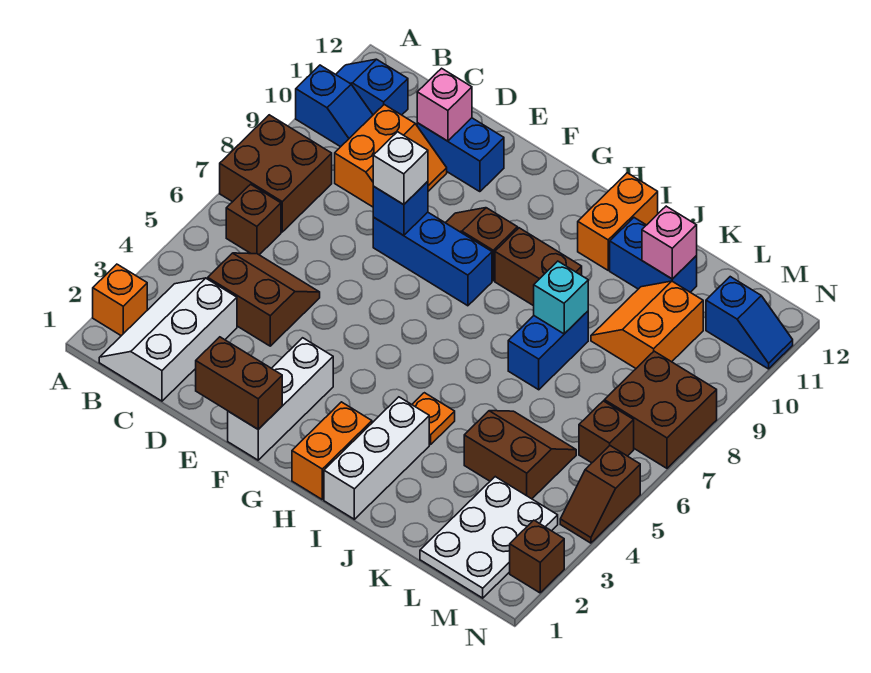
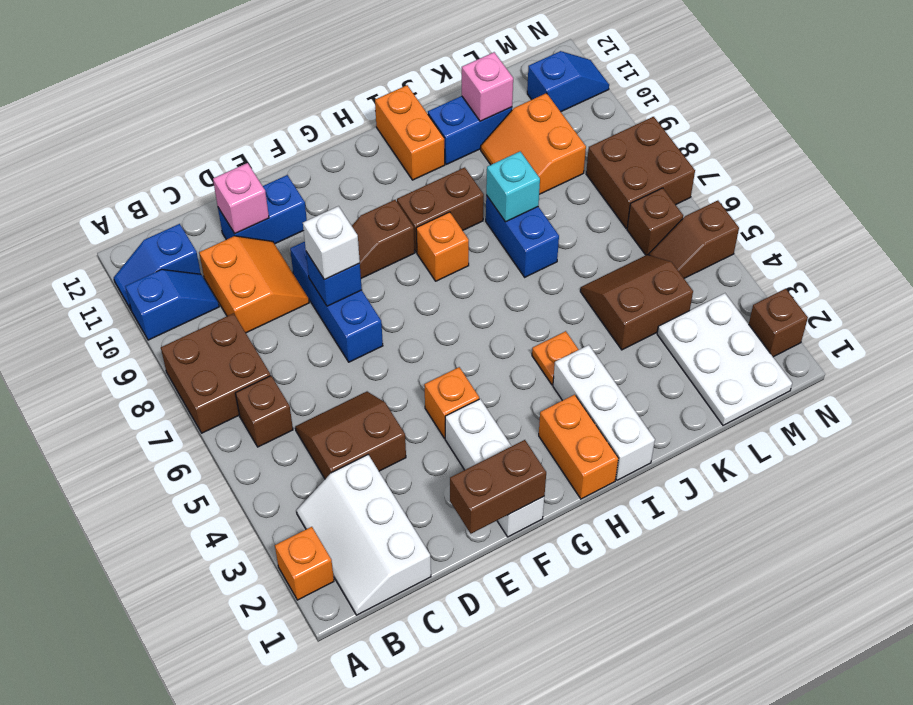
blue 1x3 brick [373,212,492,306] -> blue 1x3 brick turned to [290,242,383,362]
none -> orange 1x1 brick [424,367,479,438]
none -> orange 1x1 brick [416,212,469,281]
brown 1x2 slope [560,446,640,543] -> brown 1x2 slope turned to [649,201,739,278]

